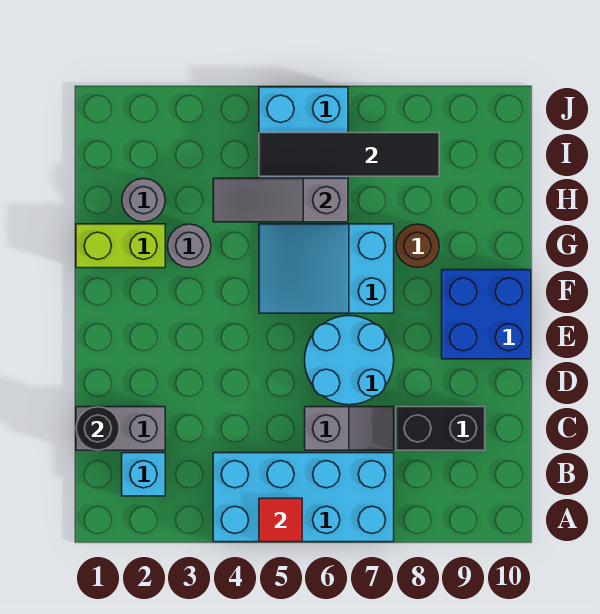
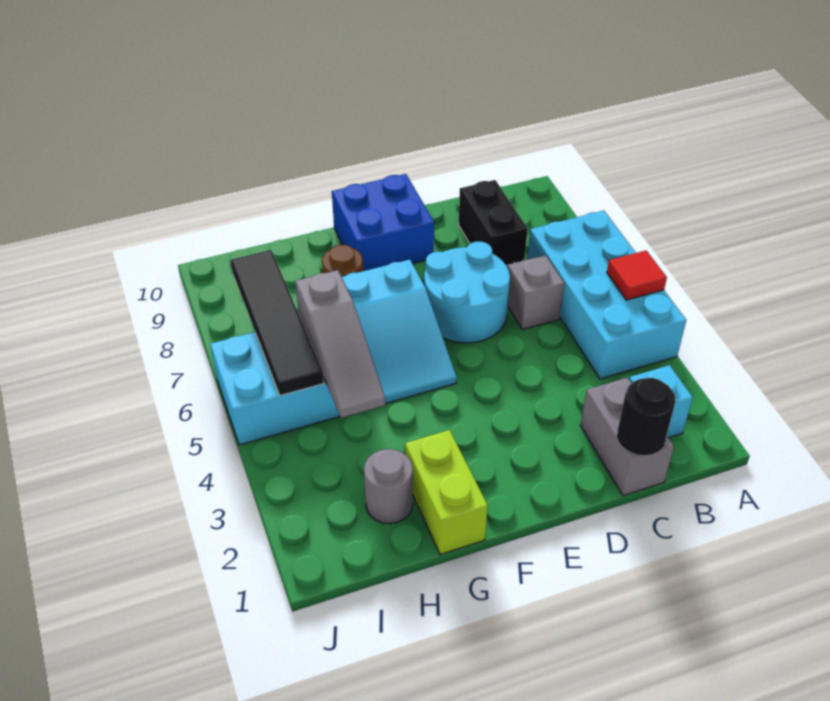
grey 1x1 round brick [168,224,211,268] -> none

